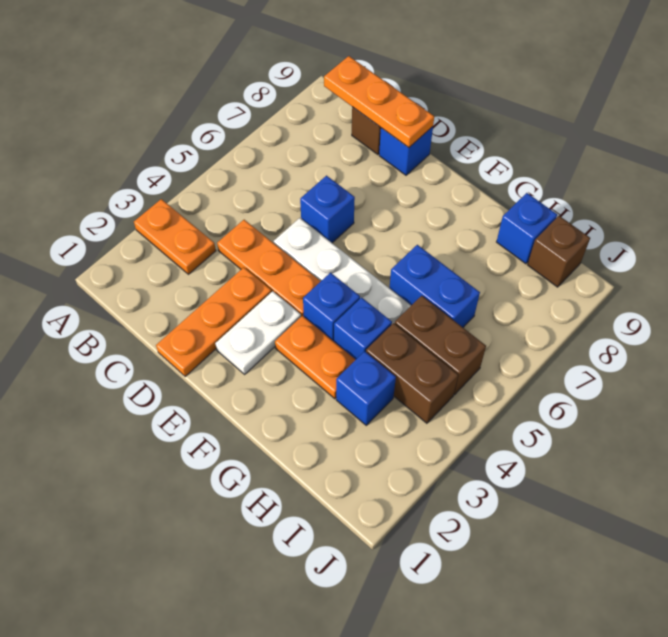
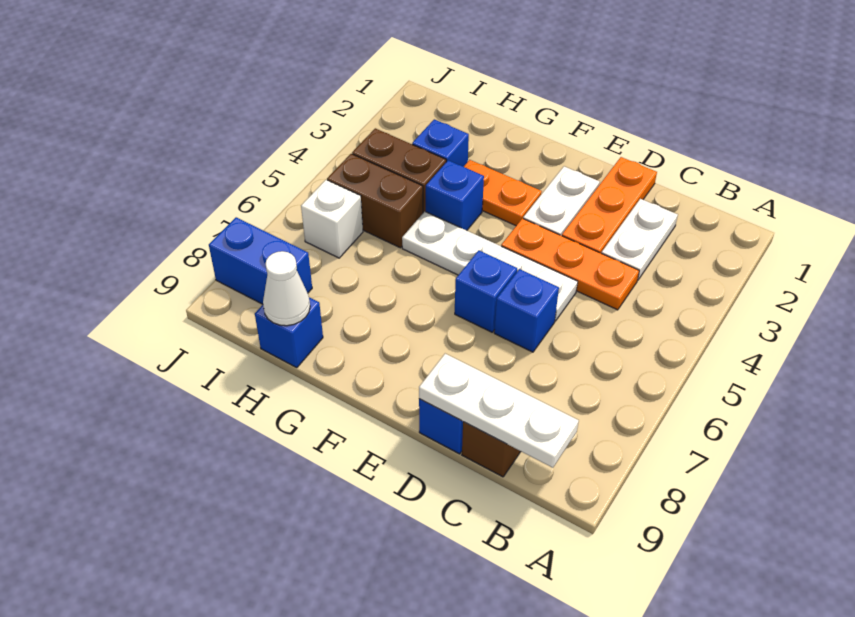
orange 1x2 plate [134,199,216,274] -> none
orange 1x3 plate [324,56,434,148] -> white 1x3 plate [419,354,579,468]
none -> white 1x2 plate [601,199,678,280]
blue 1x1 brick [303,273,360,341] -> blue 1x1 brick moved to [455,250,517,332]
blue 1x2 brick [390,245,480,327] -> blue 1x2 brick moved to [209,217,312,304]
none -> white 1x1 cone [263,251,310,326]
none -> white 1x1 brick [301,180,363,258]
brown 1x1 brick [528,216,590,287] -> none

